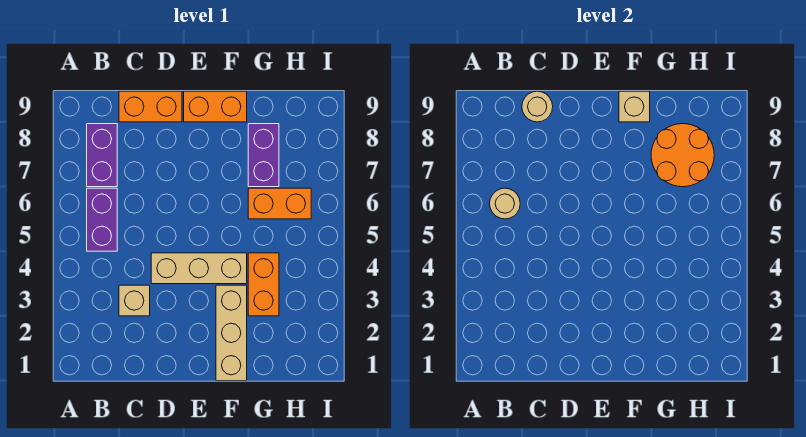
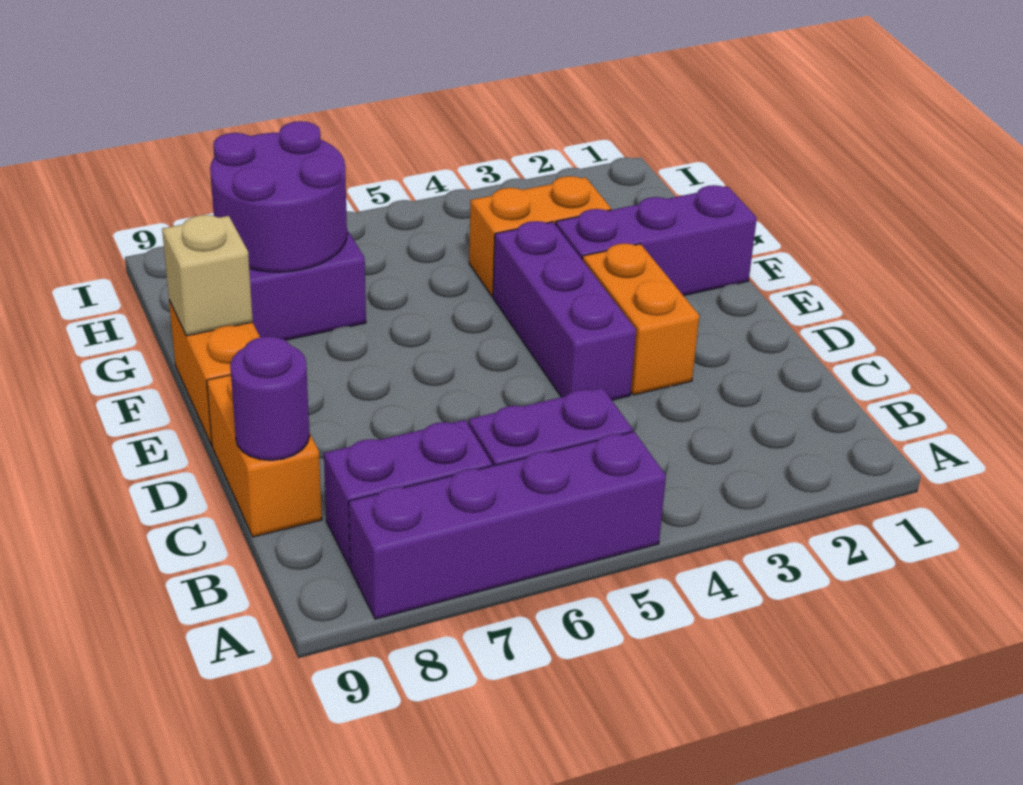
none -> purple 1x4 brick [349,432,666,619]
tan 1x1 round brick [490,188,520,219] -> none
tan 1x1 brick [119,285,150,316] -> none
tan 1x1 round brick [522,91,553,122] -> purple 1x1 round brick [230,336,309,460]
tan 1x3 brick [151,253,247,284] -> purple 1x3 brick [493,221,636,400]
tan 1x3 brick [216,285,247,381] -> purple 1x3 brick [556,185,757,296]
orange 1x2 brick [248,188,311,219] -> orange 1x2 brick moved to [582,243,699,395]
orange 2x2 round brick [651,124,714,187] -> purple 2x2 round brick [210,121,347,272]

